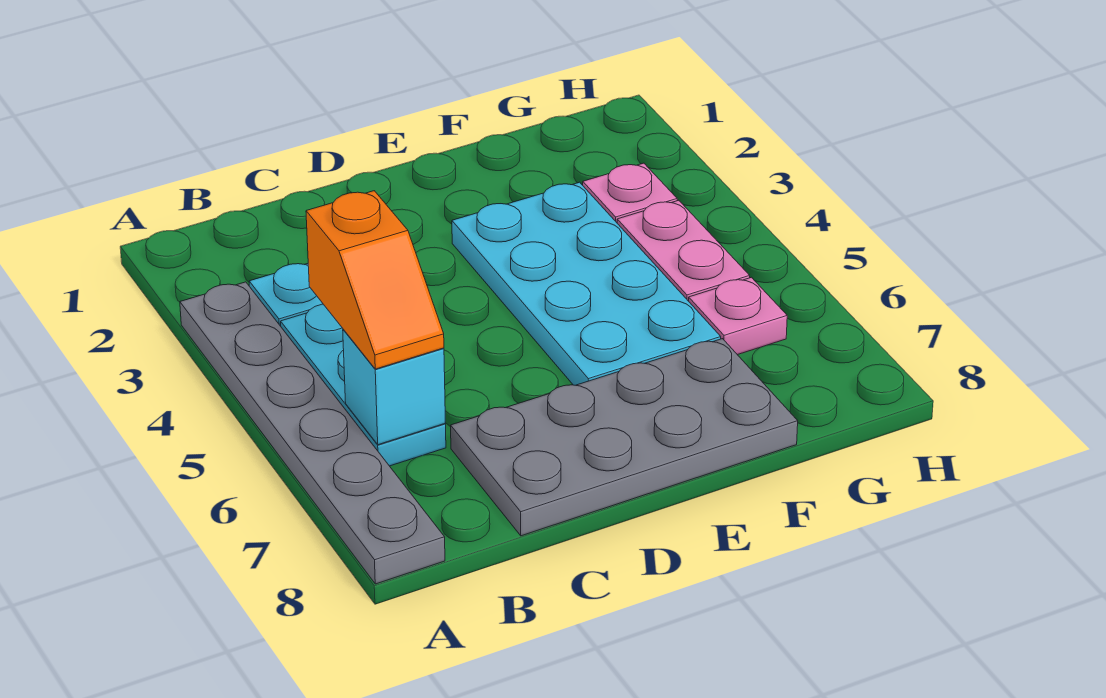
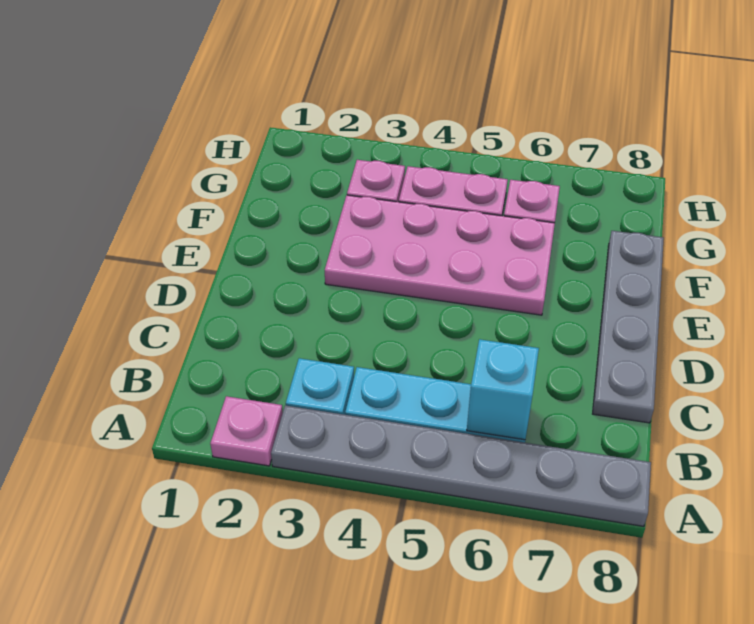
none -> pink 1x1 plate [210,396,283,466]
orange 1x2 slope [306,191,444,369] -> none
grey 2x4 plate [451,339,798,536] -> grey 1x4 plate [593,231,664,423]
cyan 2x4 plate [452,182,721,385] -> pink 2x4 plate [325,195,555,315]

